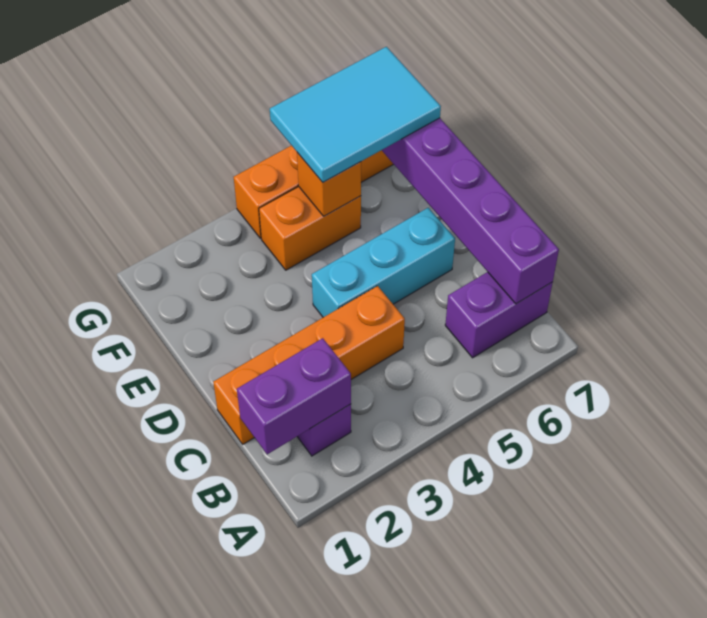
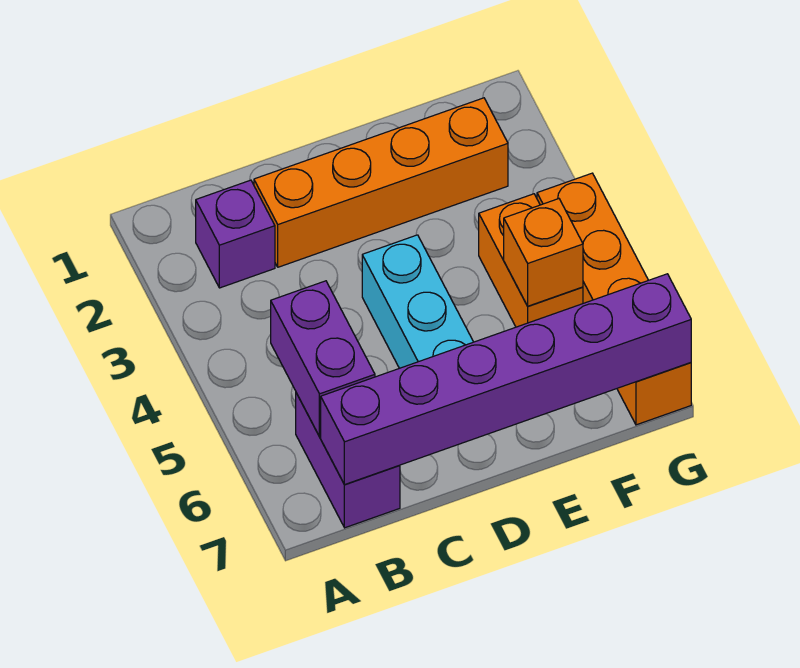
purple 1x2 brick [237,338,351,454] -> purple 1x2 brick moved to [271,281,375,437]
orange 1x4 brick [213,286,405,444] -> orange 1x4 brick turned to [254,98,508,267]
cyan 2x3 tile [270,47,441,182] -> none

